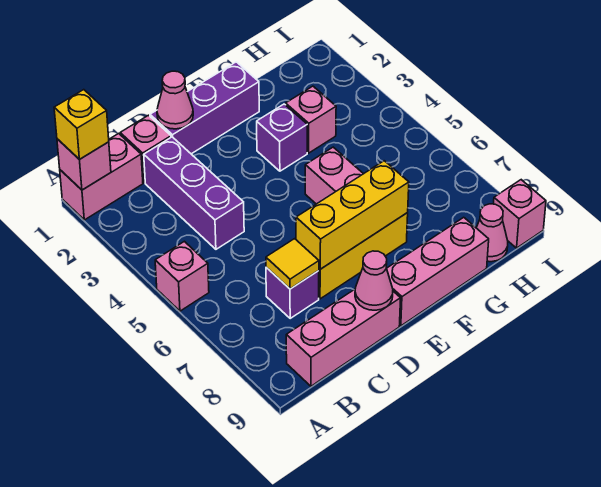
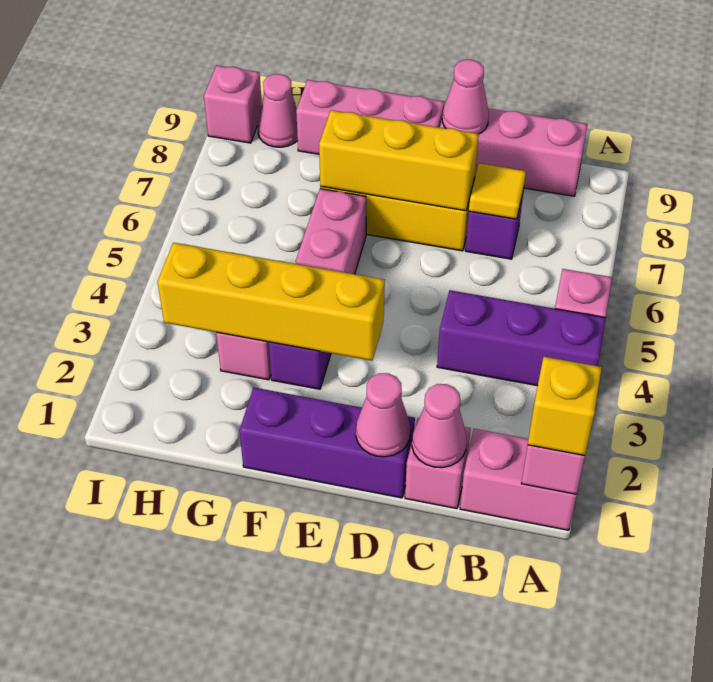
none -> pink 1x1 cone [412,384,467,468]
purple 1x3 brick [144,137,244,249] -> purple 1x3 brick turned to [437,290,606,386]
none -> yellow 1x4 brick [158,243,385,361]

